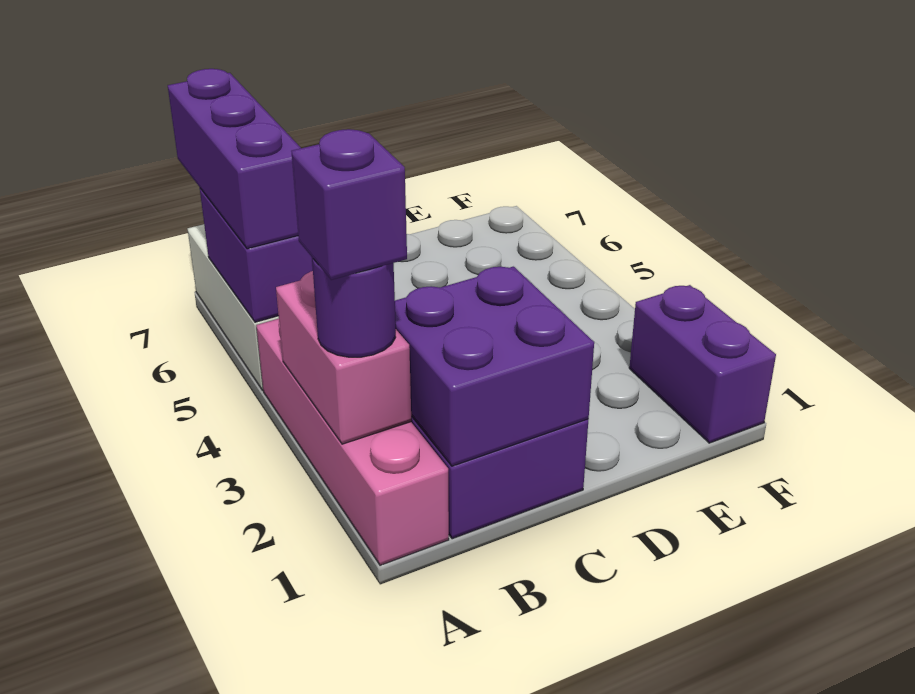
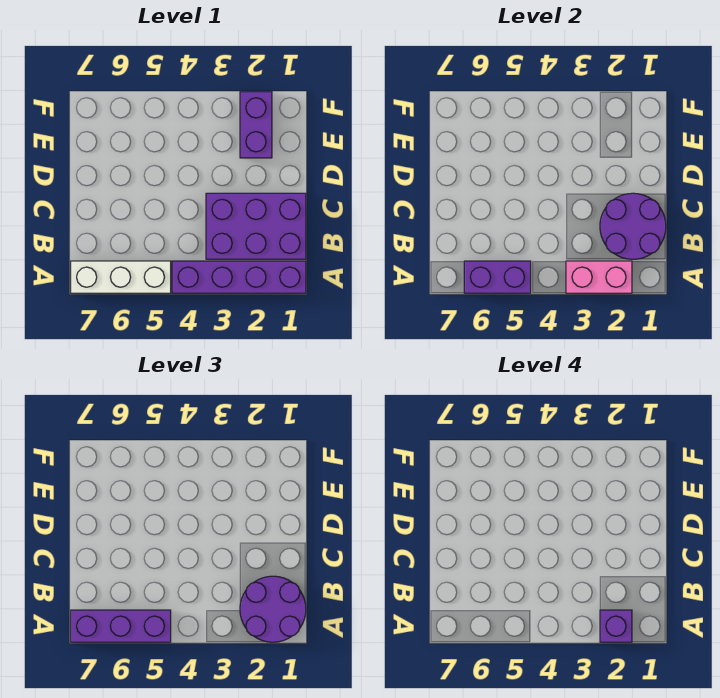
pink 1x4 brick [256,319,449,565] -> purple 1x4 brick [172,261,306,293]
purple 1x1 round brick [312,258,396,357] -> purple 2x2 round brick [240,576,306,642]
purple 2x2 brick [395,267,594,466] -> purple 2x2 round brick [600,193,666,259]
purple 1x2 brick [629,285,776,443] -> purple 1x2 brick turned to [240,92,272,158]

